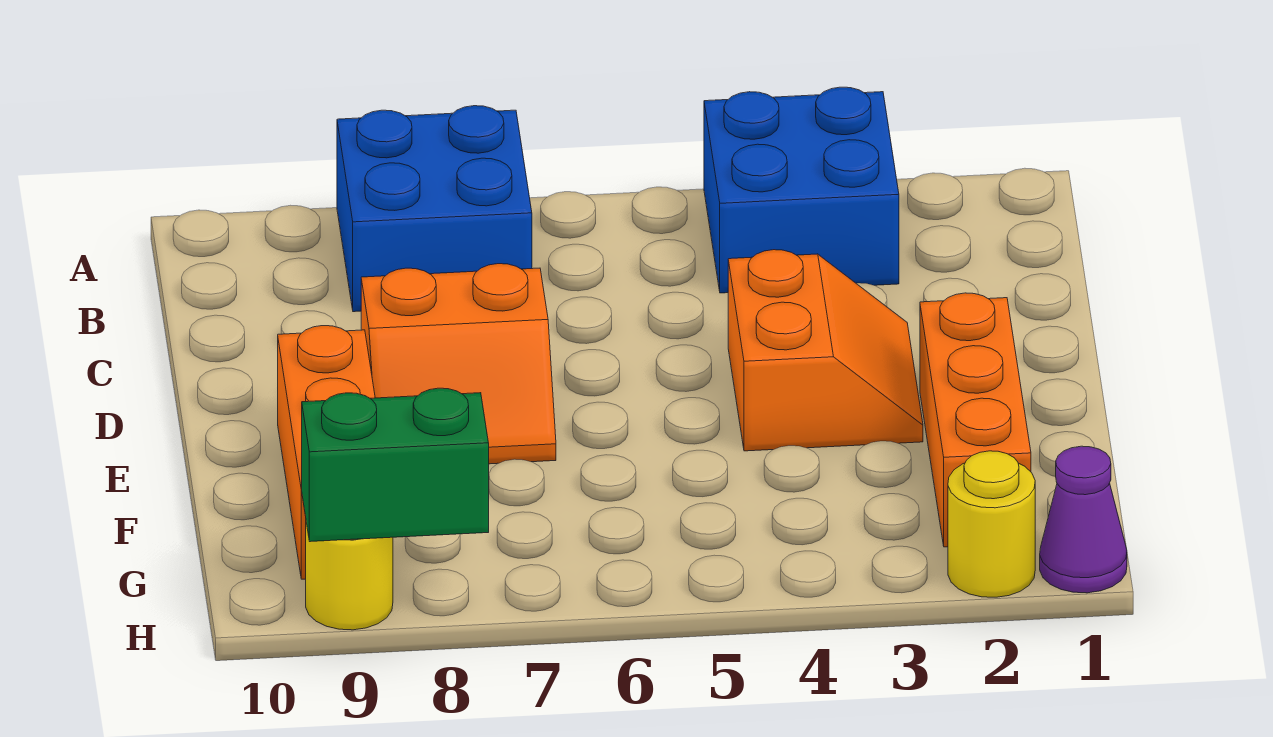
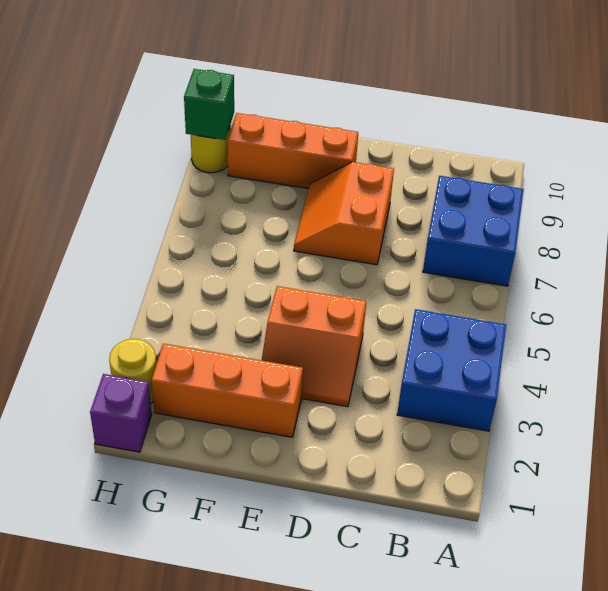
purple 1x1 cone [1040,446,1127,593] -> purple 1x1 brick [90,374,152,452]
green 1x2 brick [301,388,489,542] -> green 1x1 brick [184,69,234,140]

